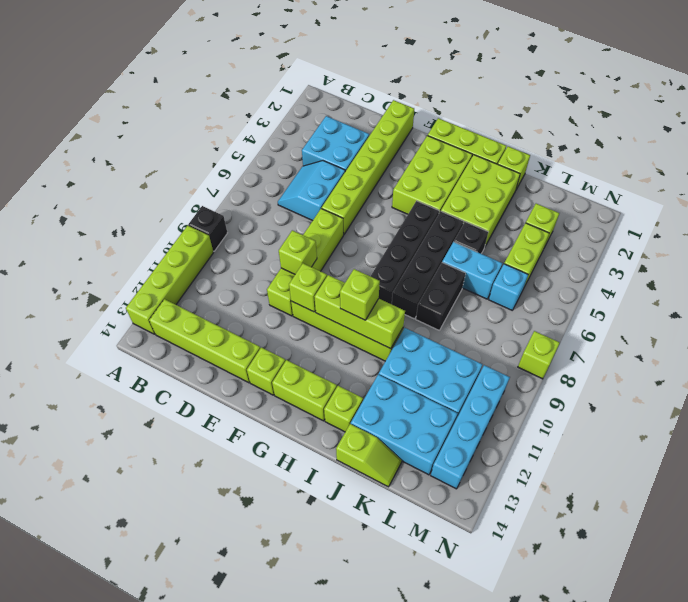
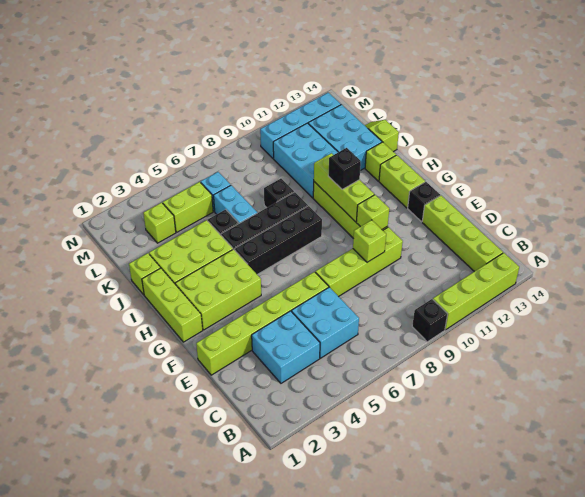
cyan 2x2 slope [278,161,345,221] -> cyan 2x2 brick [292,287,359,358]
lime 1x1 brick [247,347,285,395] -> black 1x1 brick [408,182,440,222]
lime 1x1 brick [340,269,380,320] -> black 1x1 brick [328,148,361,189]
black 1x2 brick [416,263,466,330] -> black 1x1 brick [264,179,294,208]
lime 1x1 brick [518,331,560,379] -> none

